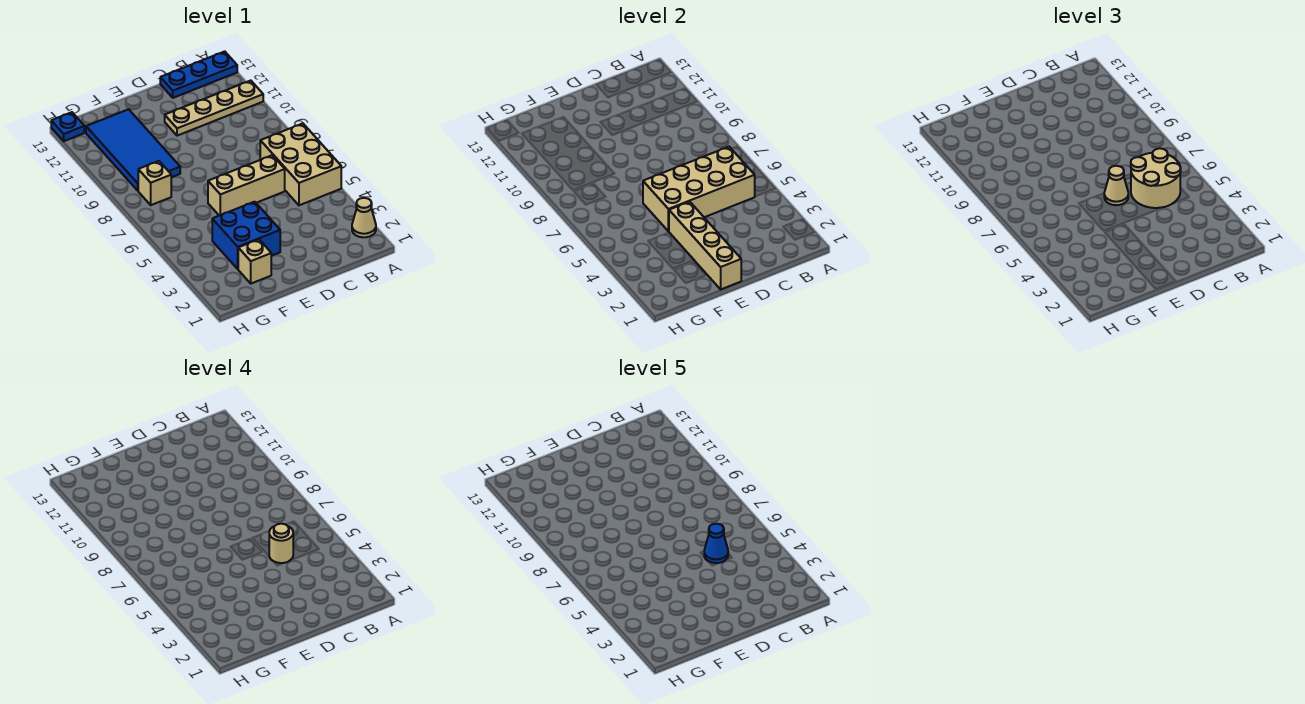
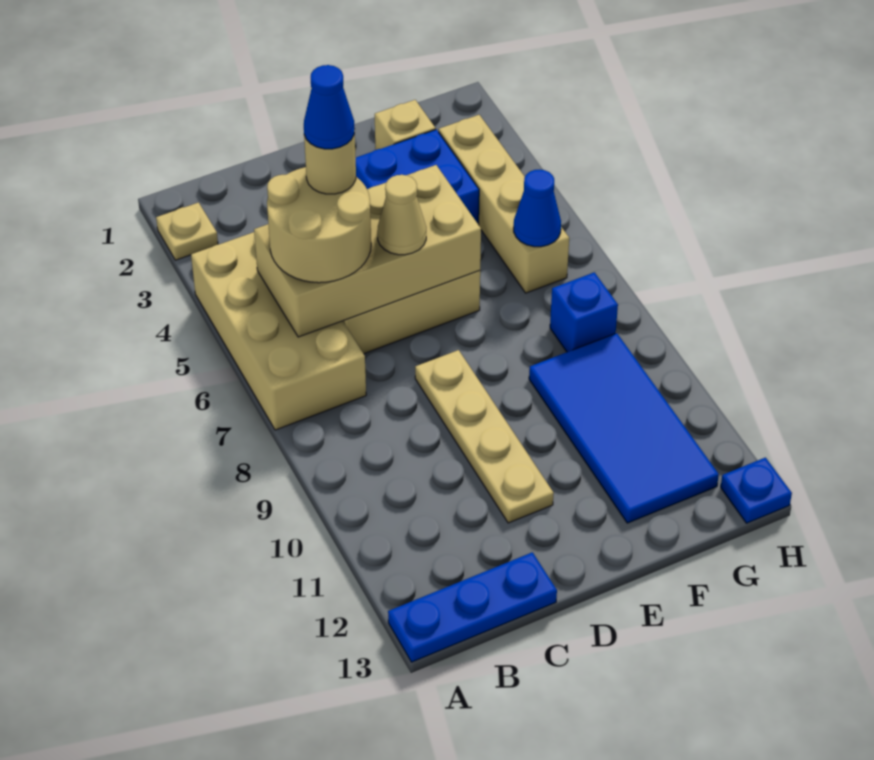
tan 1x1 cone [352,198,376,237] -> tan 1x1 plate [156,203,218,260]
tan 2x3 brick [260,123,341,205] -> tan 2x4 brick [191,232,366,430]
tan 1x4 plate [165,81,263,136] -> tan 1x4 plate turned to [415,350,554,523]
tan 1x4 brick [669,202,741,289] -> tan 1x4 brick moved to [439,115,569,293]
none -> blue 1x1 cone [514,169,561,247]
tan 1x1 brick [138,161,171,205] -> blue 1x1 brick [550,272,618,352]

